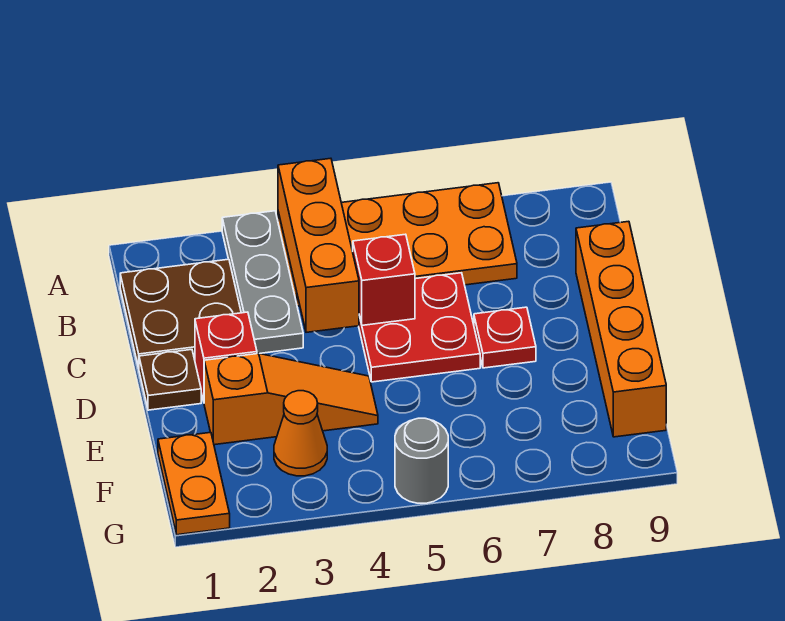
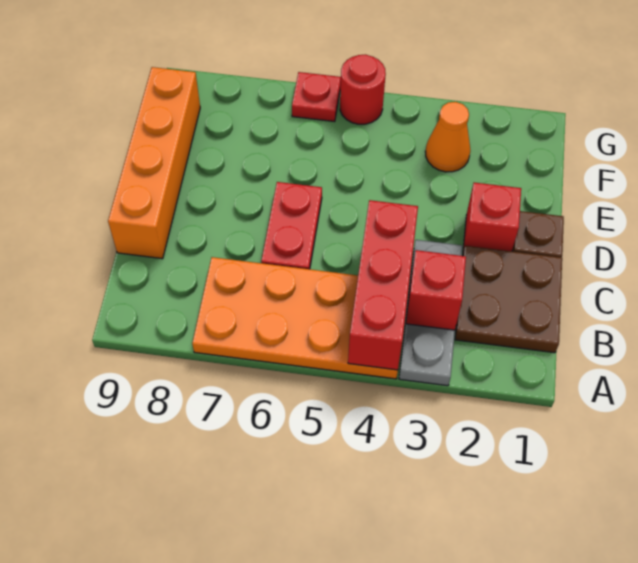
orange 1x3 brick [278,158,359,332] -> red 1x3 brick [348,200,418,370]
red 2x2 plate [359,273,480,382] -> red 1x2 plate [261,182,322,269]
red 1x1 brick [353,234,415,325] -> red 1x1 brick moved to [406,250,466,330]
red 1x1 plate [474,307,536,368] -> red 1x1 plate moved to [292,72,341,122]
orange 1x3 slope [204,353,378,445] -> none
orange 1x2 plate [158,432,230,535] -> none
grey 1x1 round brick [395,418,448,503] -> red 1x1 round brick [340,54,386,124]

